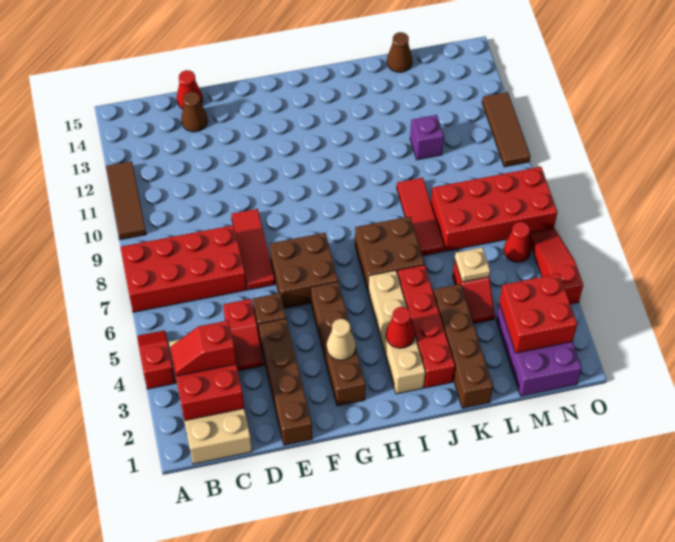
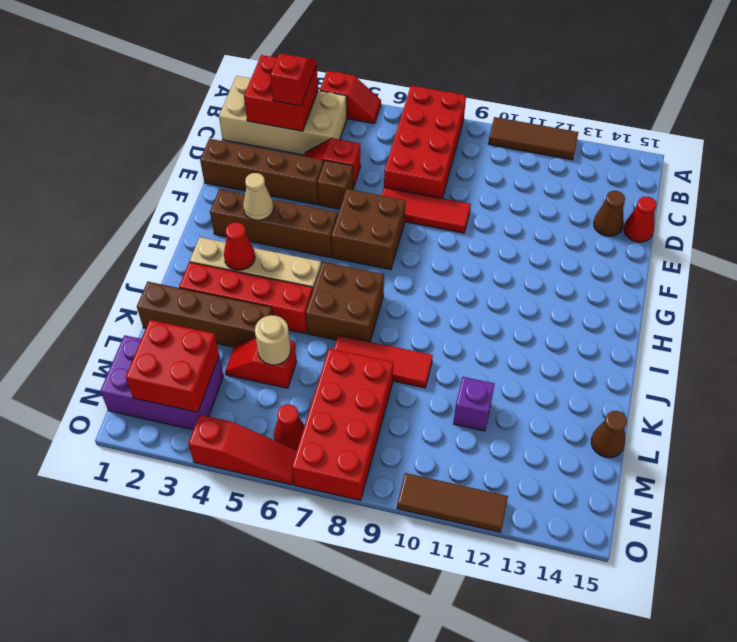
tan 1x1 plate [455,247,490,282] -> tan 1x1 round brick [255,315,291,365]

